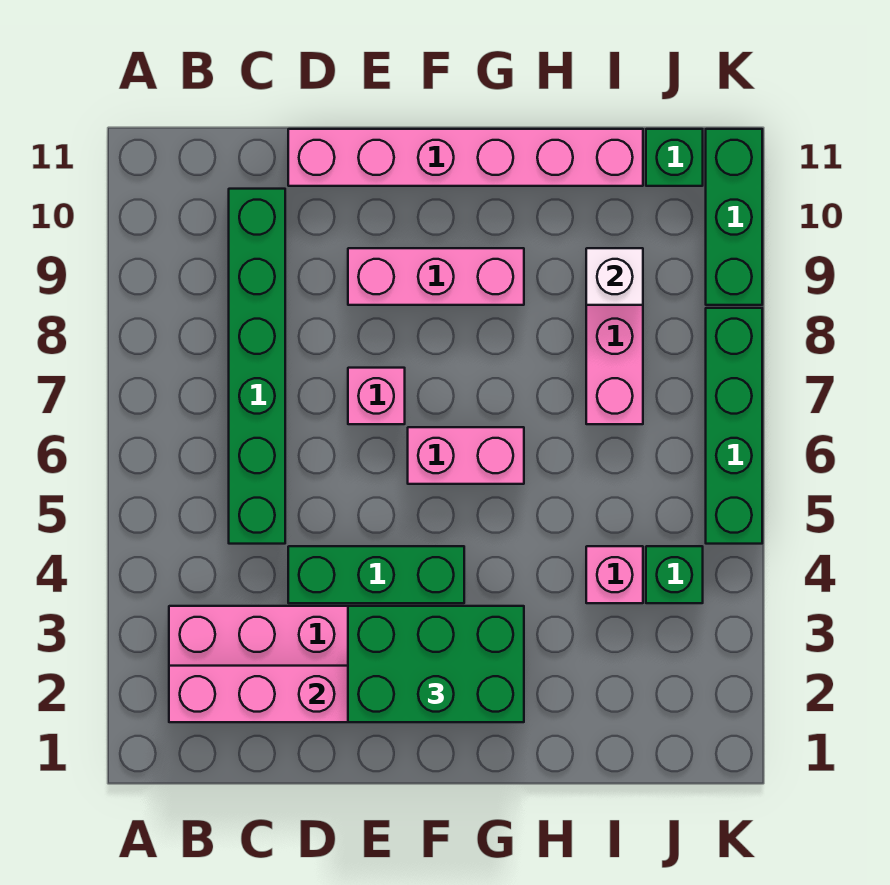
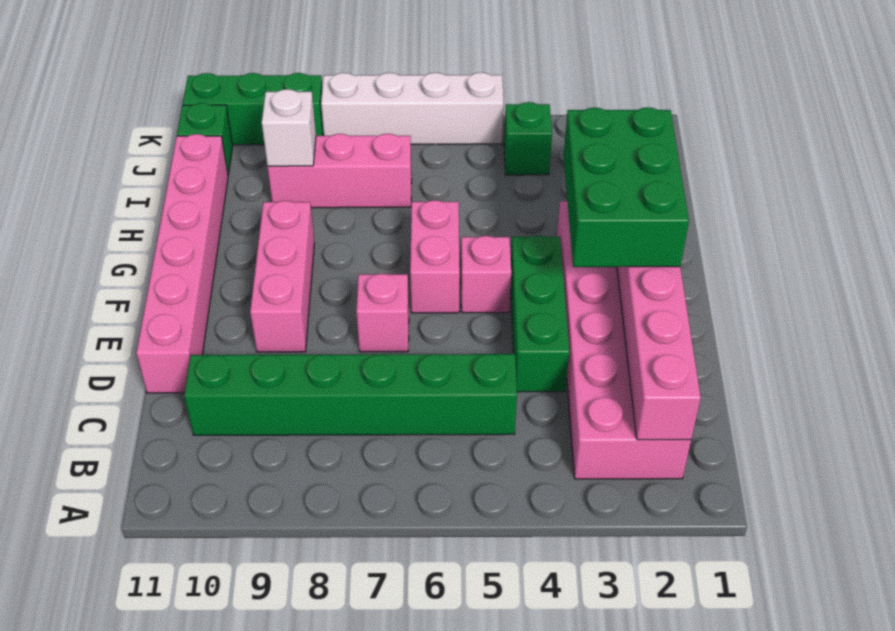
pink 1x1 brick [586,546,643,603] -> pink 1x1 brick moved to [461,236,511,313]
green 1x4 brick [706,308,762,544] -> white 1x4 brick [321,72,503,144]

